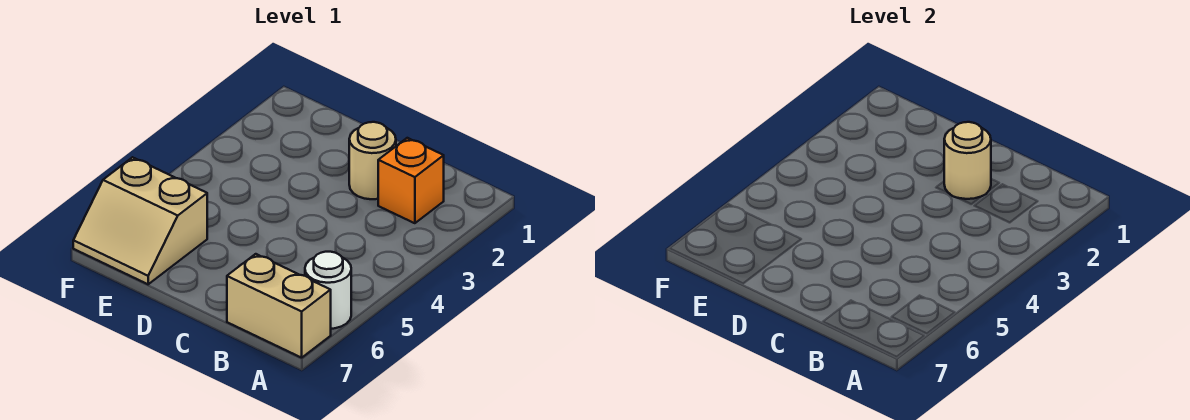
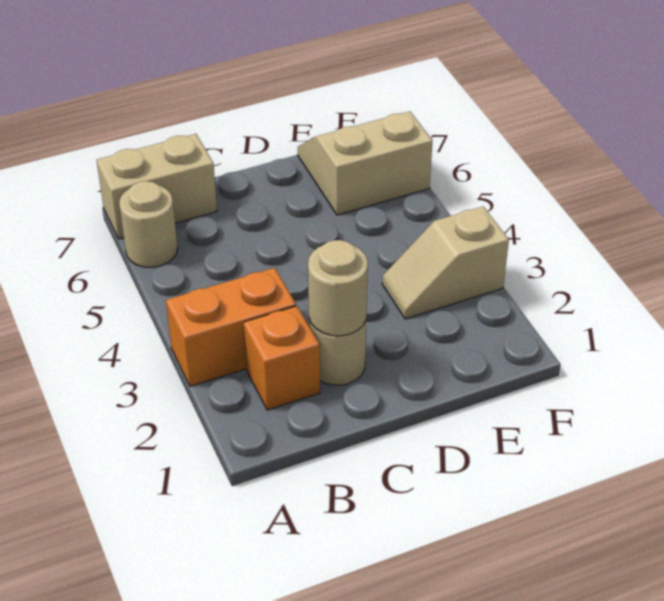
none -> orange 1x2 brick [166,268,296,386]
white 1x1 round brick [305,252,351,329] -> tan 1x1 round brick [119,181,178,267]
none -> tan 1x2 slope [382,206,509,319]

